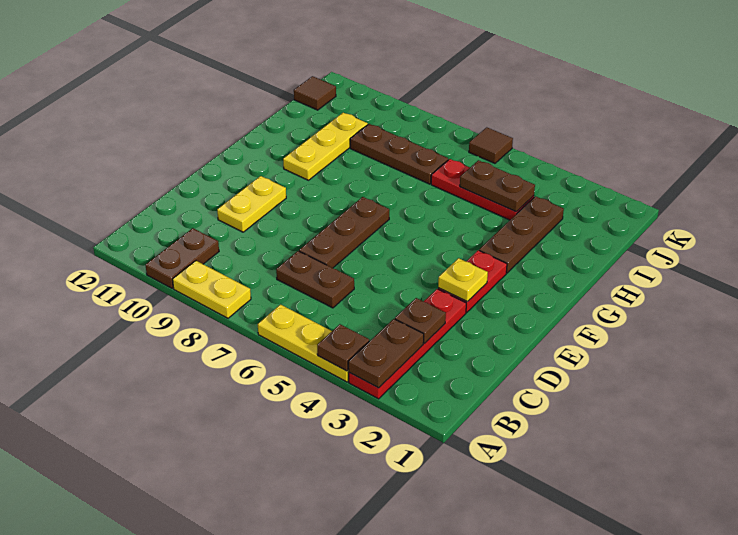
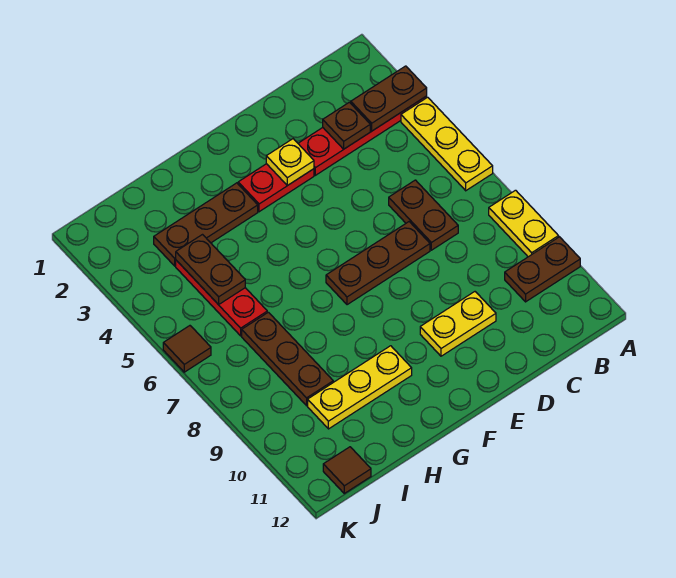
brown 1x1 plate [317,324,369,371] -> none

